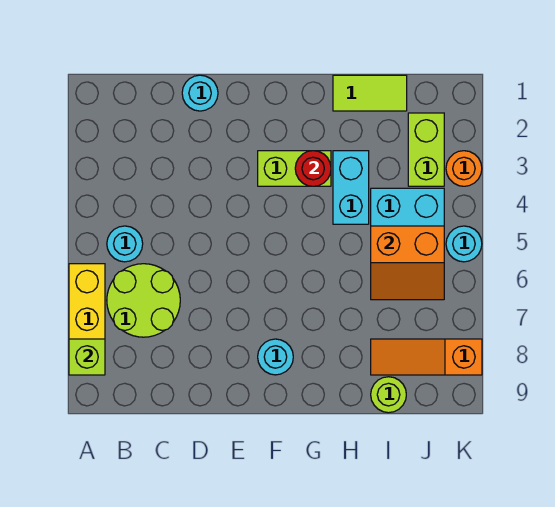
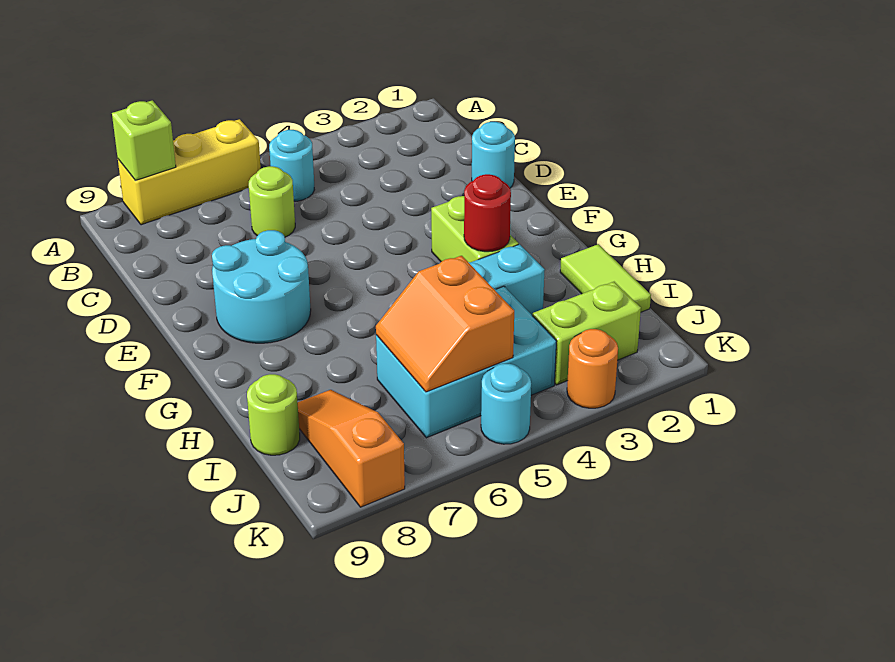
lime 2x2 round brick [107,264,180,337] -> lime 1x1 round brick [249,166,295,237]
cyan 1x1 round brick [258,339,293,375] -> cyan 2x2 round brick [212,230,311,343]

